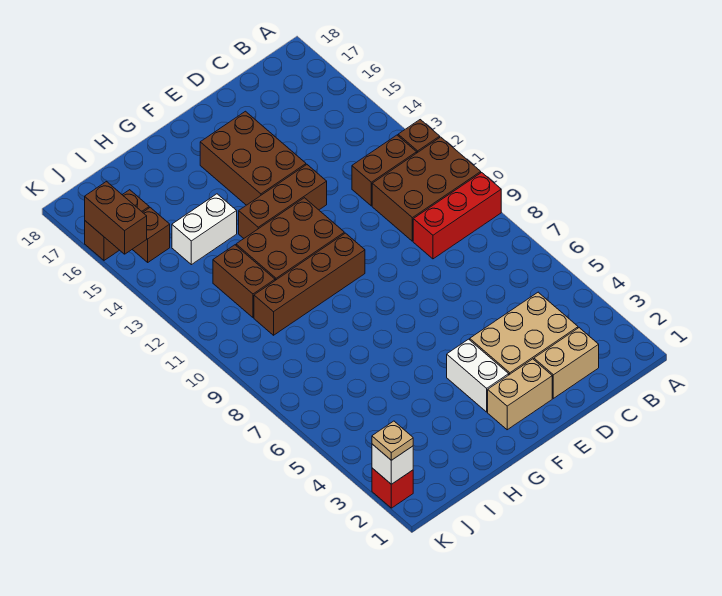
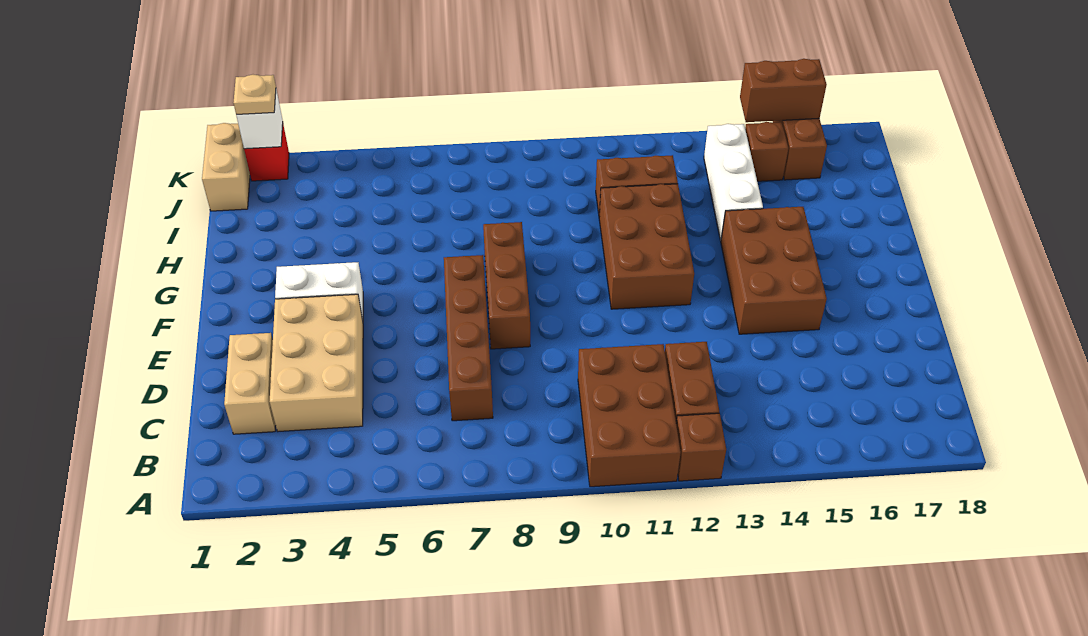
red 1x3 brick [413,173,501,259] -> none
tan 1x2 brick [488,359,552,430] -> tan 1x2 brick moved to [202,123,250,211]
brown 1x3 brick [239,165,327,238] -> brown 1x3 brick moved to [483,222,530,349]
brown 2x3 brick [200,111,306,205] -> brown 2x3 brick turned to [721,207,827,334]
brown 1x4 brick [254,233,365,335] -> brown 1x4 brick moved to [444,255,493,421]
white 1x2 brick [172,194,237,265] -> white 1x3 brick [704,124,763,241]

